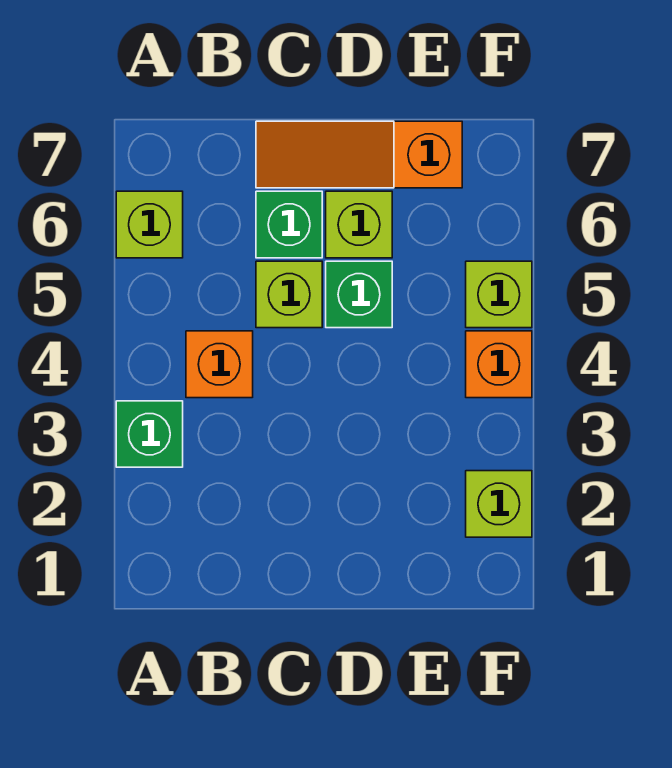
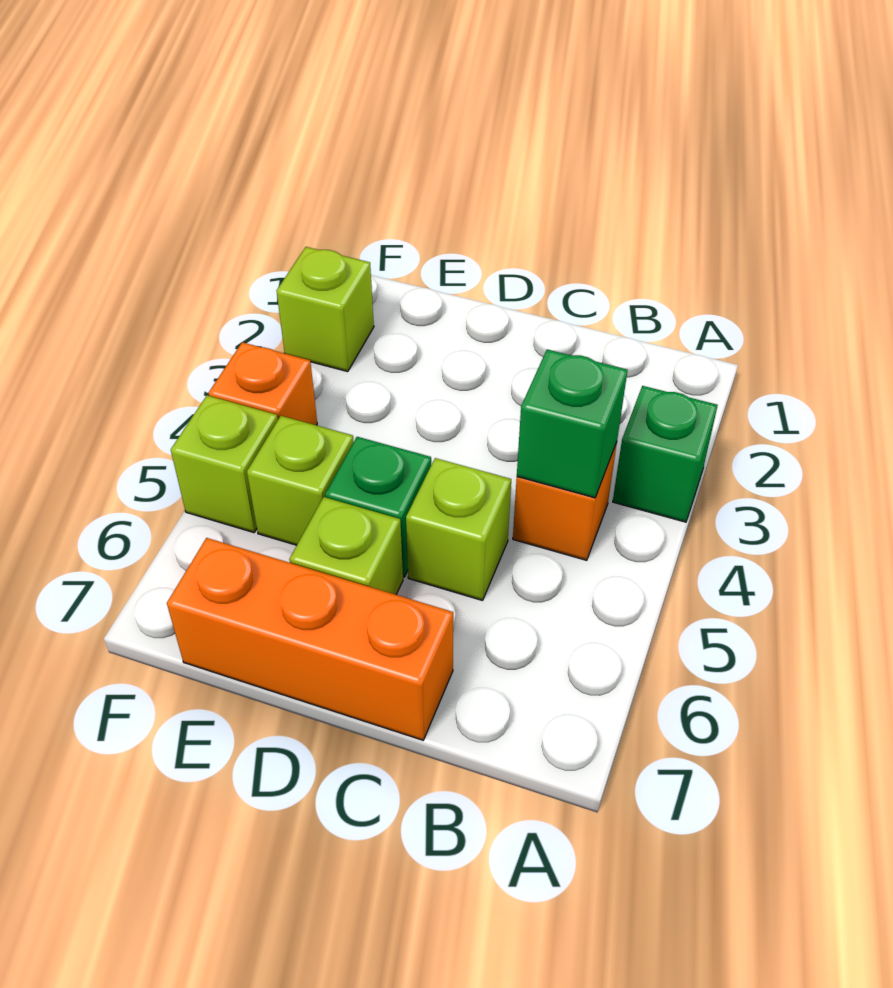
lime 1x1 brick [116,191,183,258] -> lime 1x1 brick moved to [247,416,354,545]
green 1x1 brick [256,191,322,258] -> green 1x1 brick moved to [517,349,628,498]
orange 1x3 slope [256,121,462,188] -> orange 1x3 brick [167,538,453,740]

